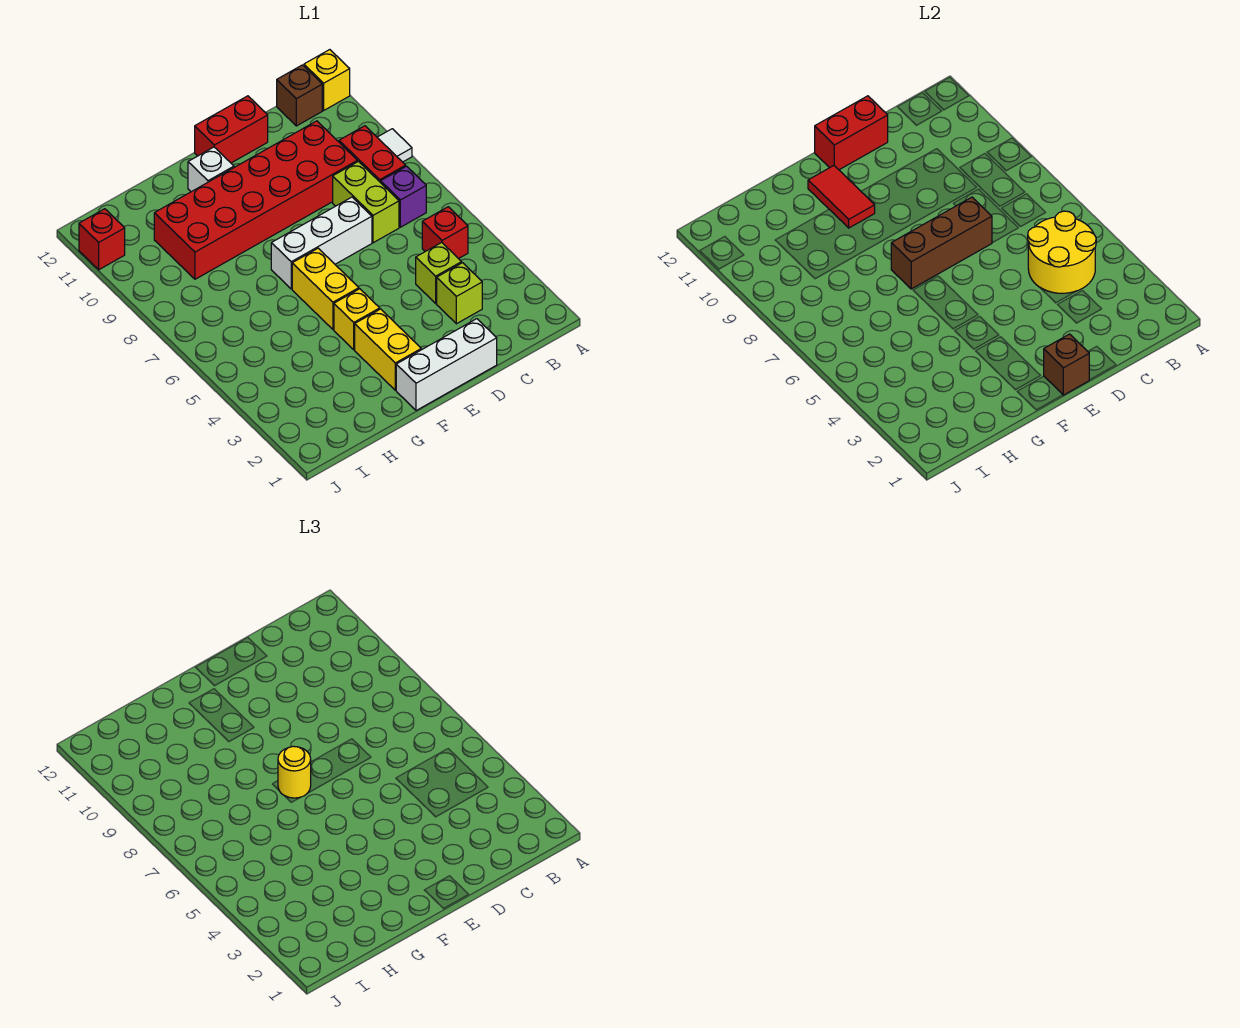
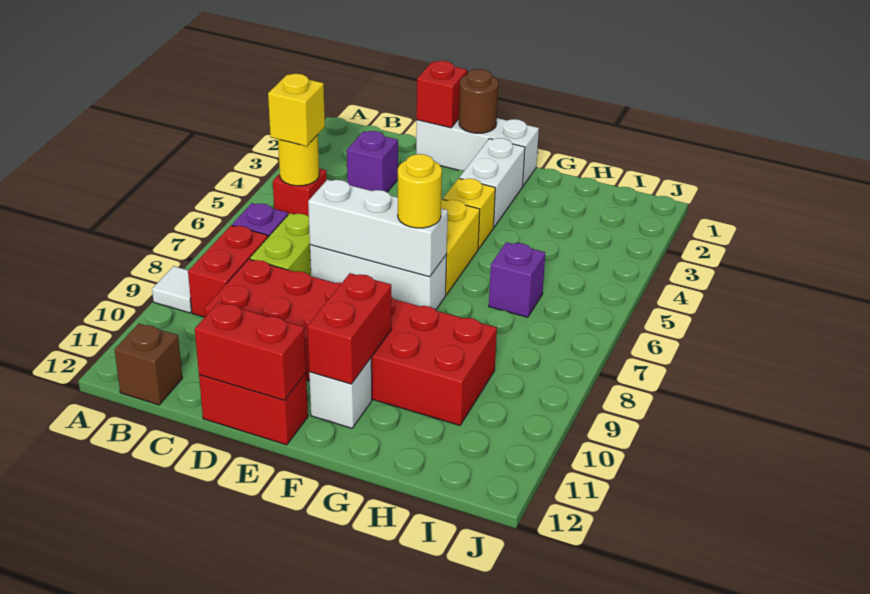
yellow 1x1 brick [304,50,350,110] -> yellow 1x1 brick moved to [268,74,325,146]
yellow 2x2 round brick [1028,211,1096,293] -> yellow 1x1 round brick [278,135,319,186]
lime 1x1 brick [437,263,482,324] -> purple 1x1 brick [347,131,398,192]
lime 1x1 brick [416,242,462,303] -> none
brown 1x3 brick [891,197,992,289] -> white 1x3 brick [308,180,448,277]
brown 1x1 brick [1044,334,1089,395] -> brown 1x1 round brick [459,69,498,133]
yellow 1x2 brick [355,309,421,390] -> white 1x2 brick [459,138,525,227]
red 1x2 tile [808,166,875,228] -> red 1x2 brick [307,273,391,384]
none -> purple 1x1 brick [489,242,545,317]
red 1x1 brick [79,209,125,270] -> red 1x1 brick moved to [417,61,467,128]

